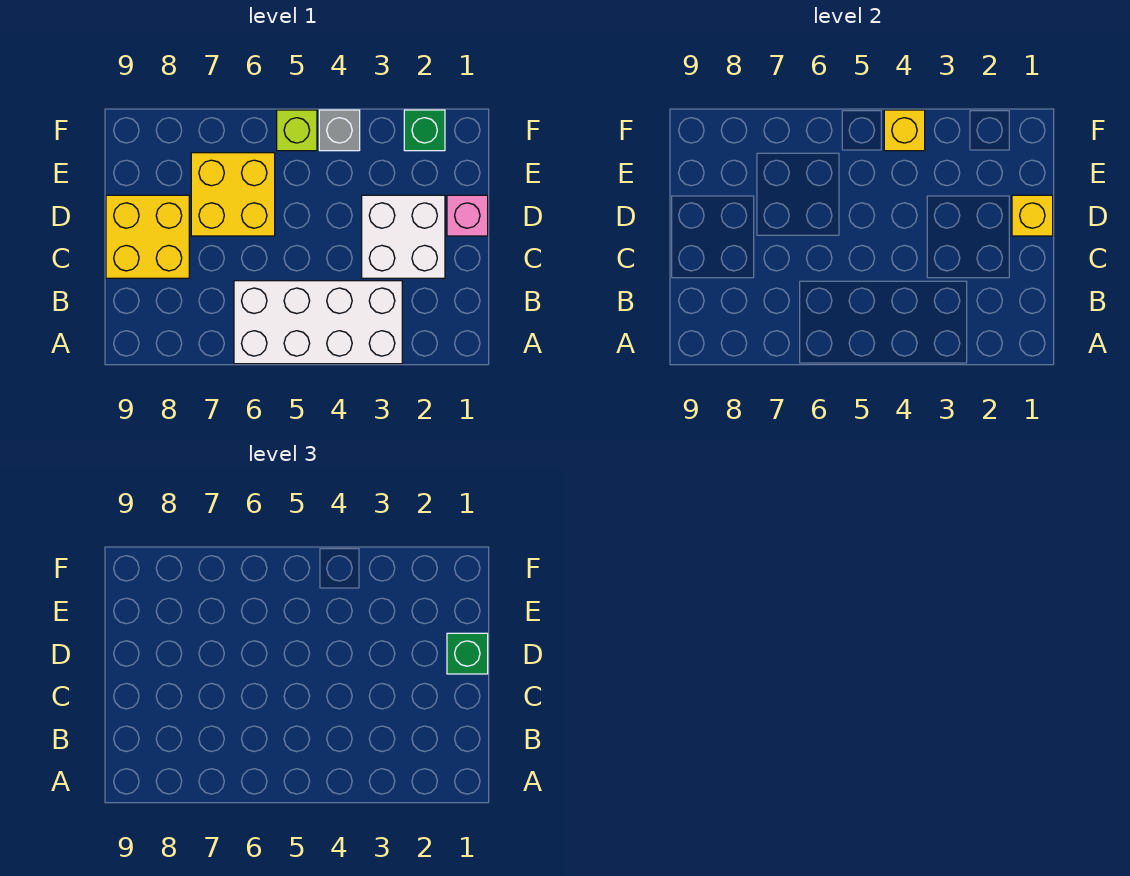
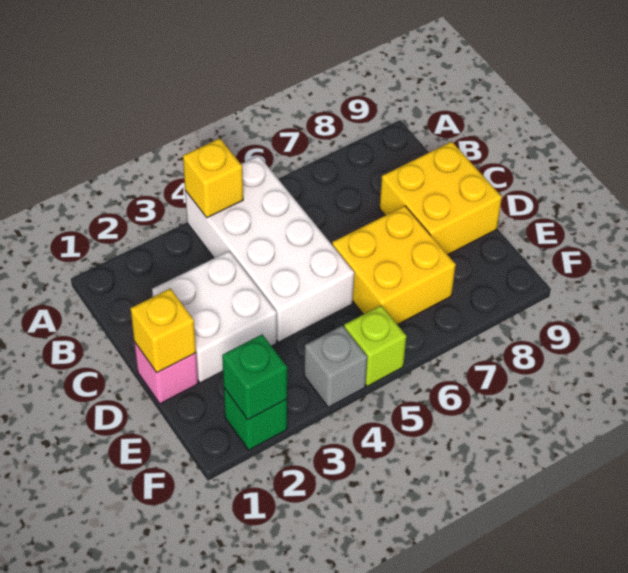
white 2x4 brick [234,281,402,364] -> white 2x4 brick turned to [185,156,354,342]
green 1x1 brick [447,633,488,674] -> green 1x1 brick moved to [222,334,287,420]
yellow 1x1 brick [884,110,925,151] -> yellow 1x1 brick moved to [183,138,243,218]

